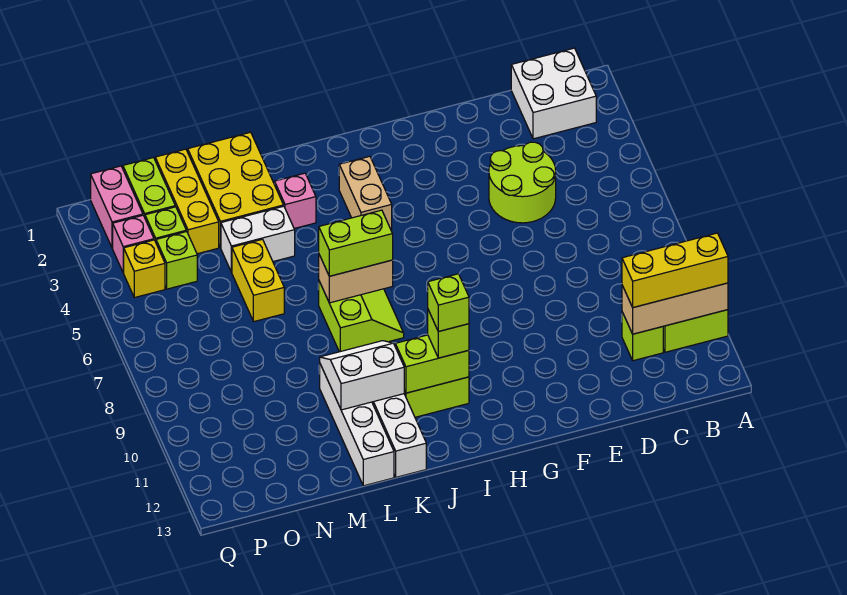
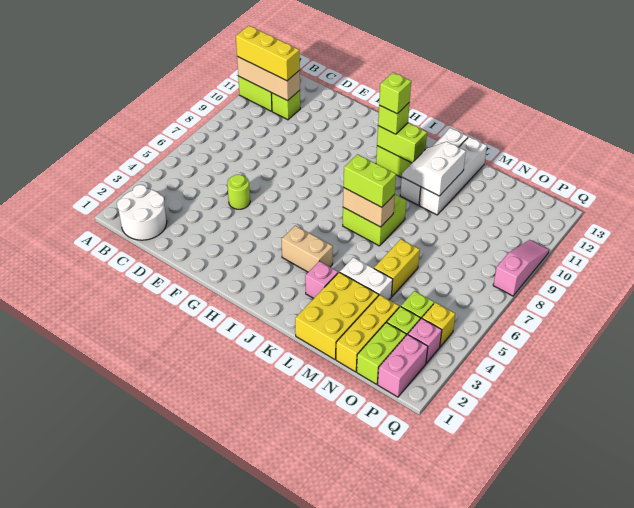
white 2x2 brick [511,48,596,139] -> white 2x2 round brick [117,185,167,240]
lime 2x2 round brick [489,142,556,223] -> lime 1x1 round brick [227,174,250,209]
tan 1x2 brick [339,156,392,231] -> tan 1x2 brick turned to [282,225,333,272]
lime 2x2 slope [318,281,404,352] -> lime 2x2 brick [343,195,406,246]
white 2x2 slope [320,341,405,410] -> white 2x2 slope turned to [402,142,466,196]
none -> pink 1x3 slope [493,240,549,296]

